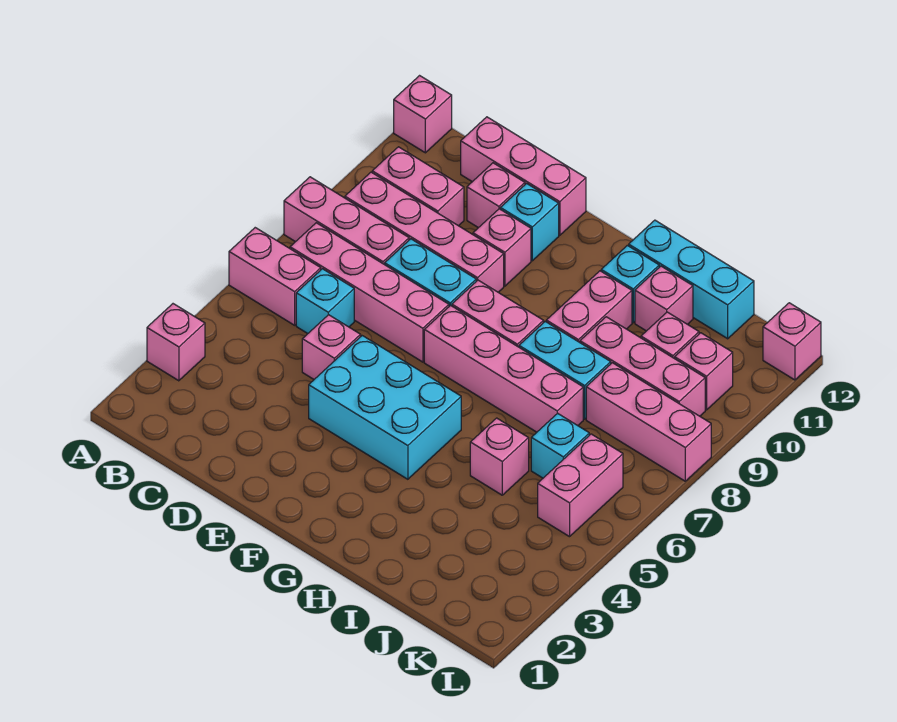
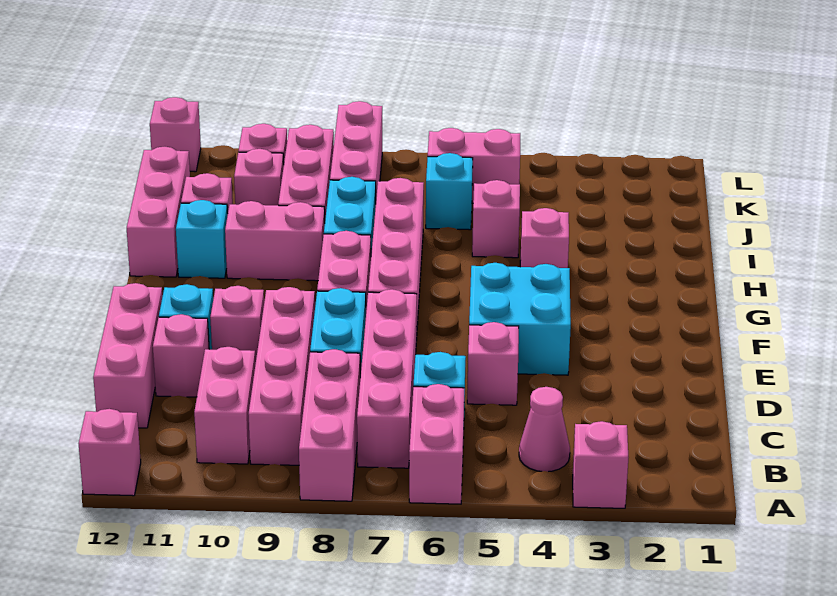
none -> pink 1x1 cone [519,387,570,472]
cyan 2x3 brick [309,336,461,479] -> cyan 2x2 brick [469,263,571,375]
none -> pink 1x1 brick [520,208,569,268]
cyan 1x3 brick [629,220,754,339] -> pink 1x3 brick [127,147,190,277]

